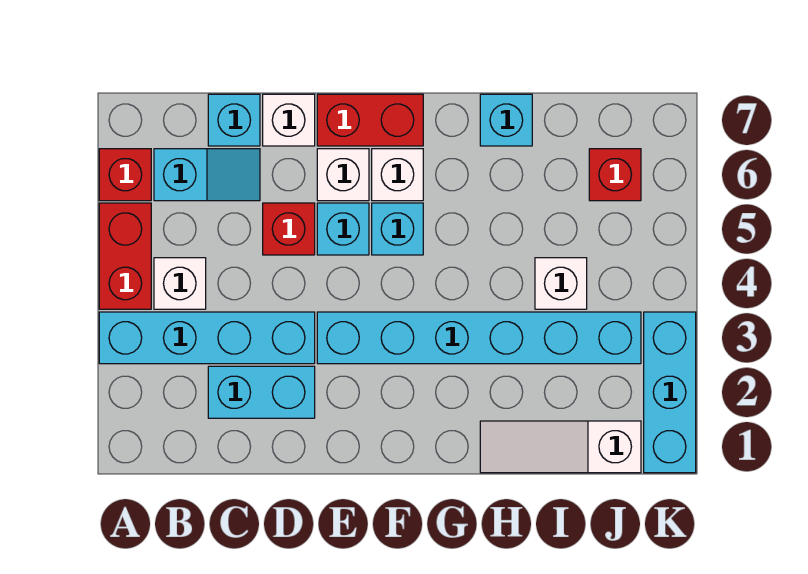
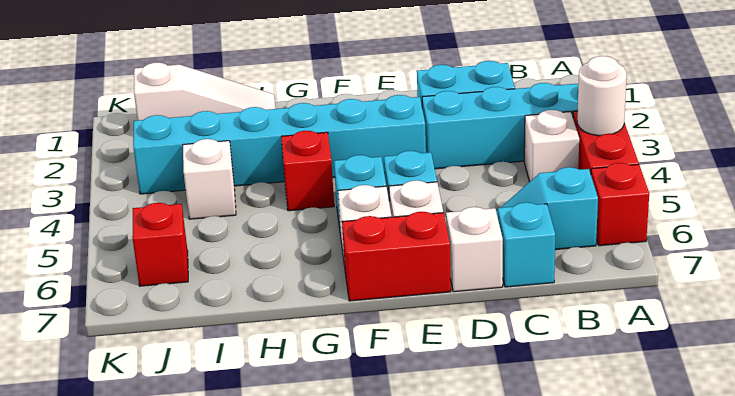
none -> white 1x1 round brick [577,56,627,136]
red 1x1 brick [263,203,315,255] -> red 1x1 brick moved to [281,131,334,211]
cyan 1x1 brick [480,94,532,146] -> none
cyan 1x3 brick [644,312,696,473] -> none

